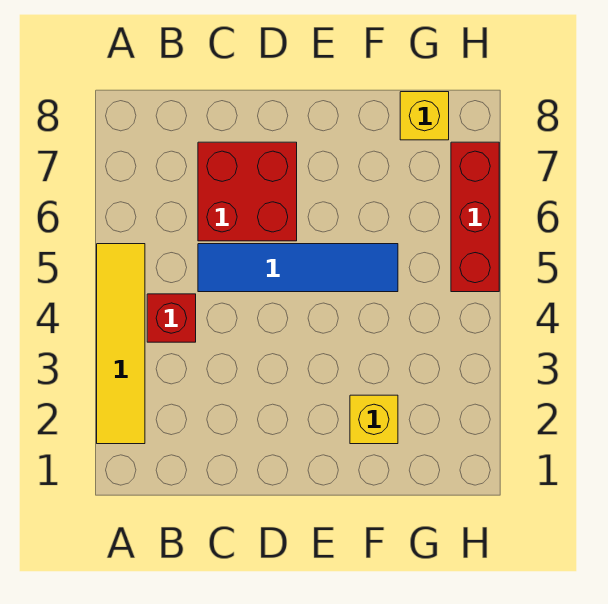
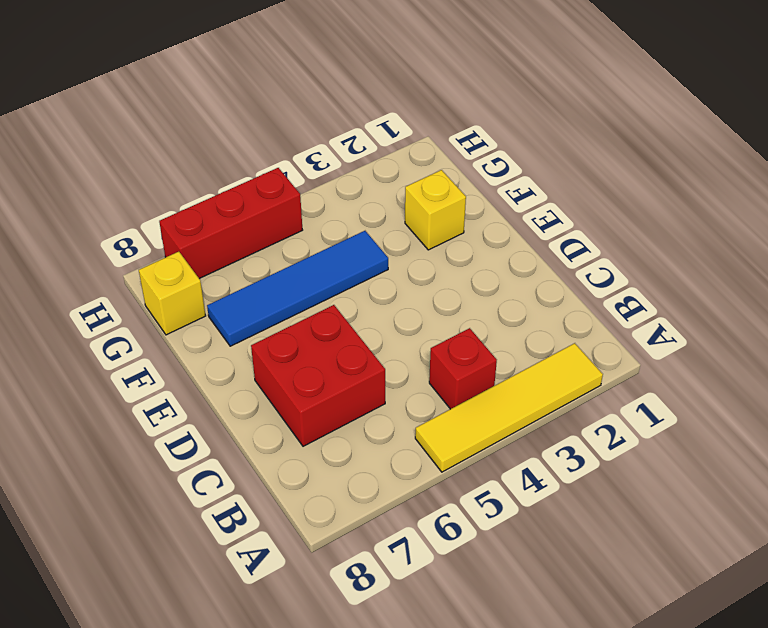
blue 1x4 tile [198,244,398,292] -> blue 1x4 tile turned to [207,231,388,346]

